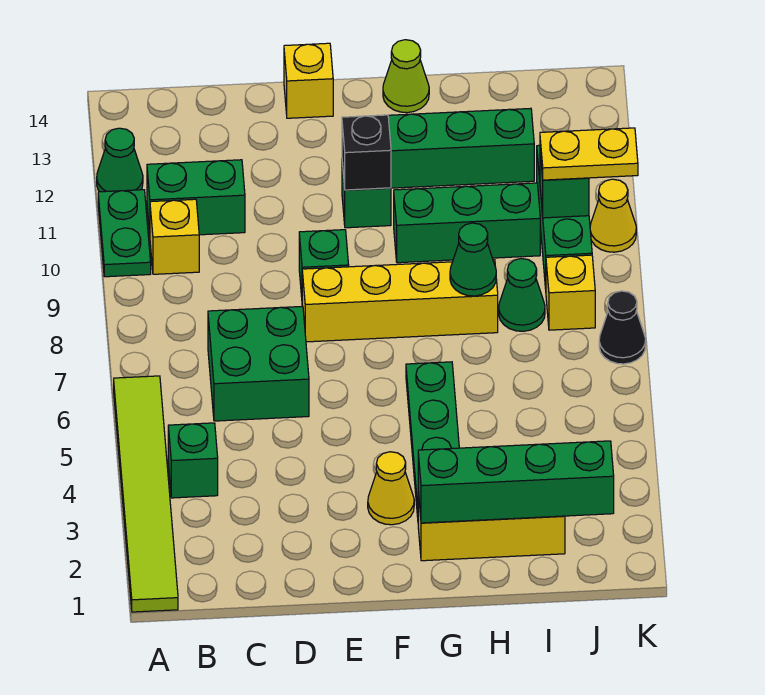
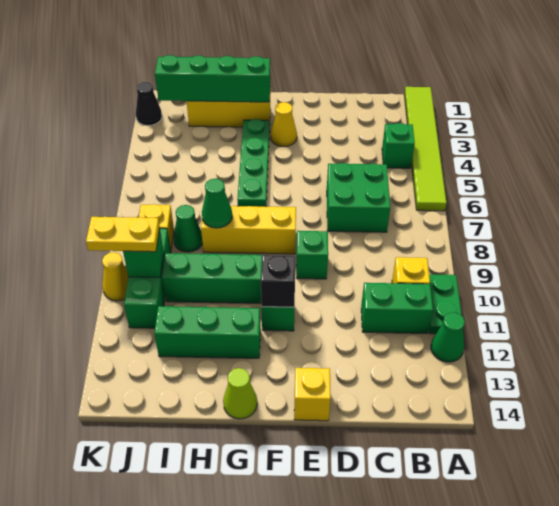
yellow 1x4 brick [302,260,498,342] -> yellow 1x3 brick [201,206,296,254]
black 1x1 cone [599,291,646,364] -> black 1x1 cone moved to [136,82,162,126]

